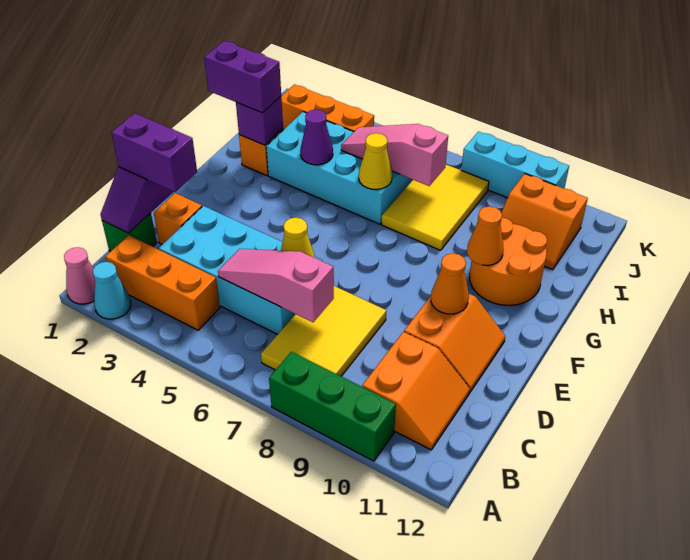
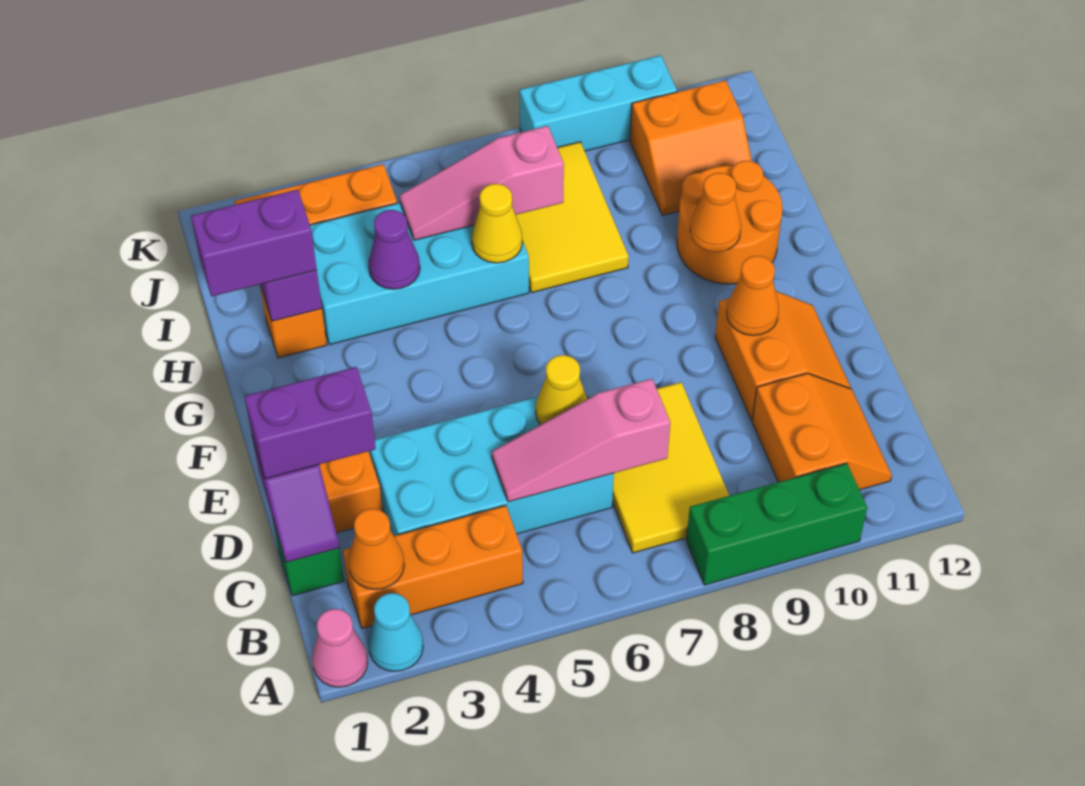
none -> orange 1x1 cone [348,509,404,590]

